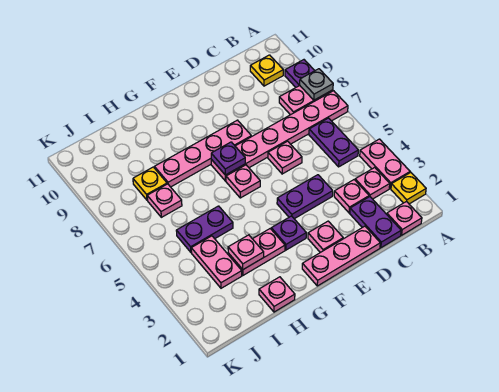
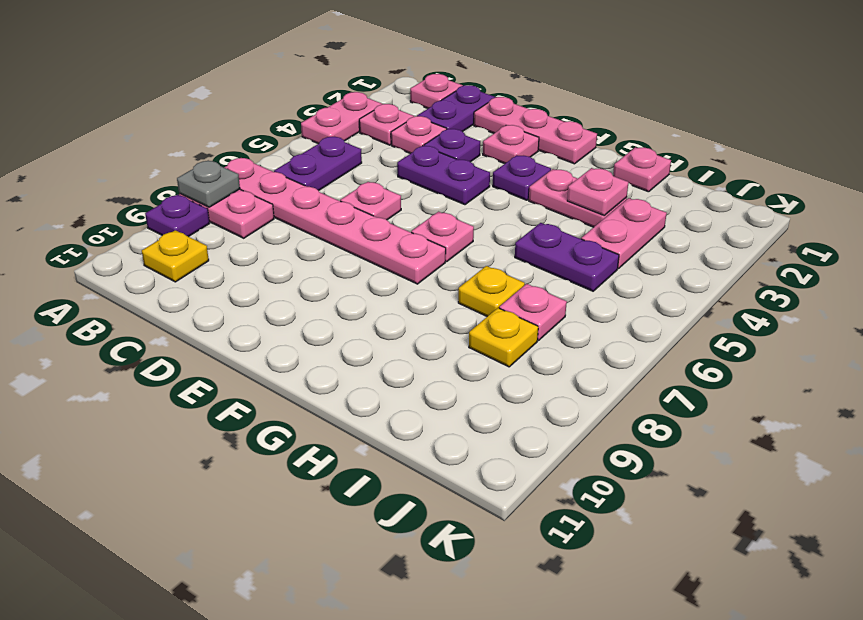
yellow 1x1 plate [391,173,426,204] -> yellow 1x1 plate moved to [458,266,525,317]
pink 1x4 plate [154,120,251,187] -> none
purple 1x1 plate [211,142,245,175] -> purple 1x1 plate moved to [424,129,480,162]

